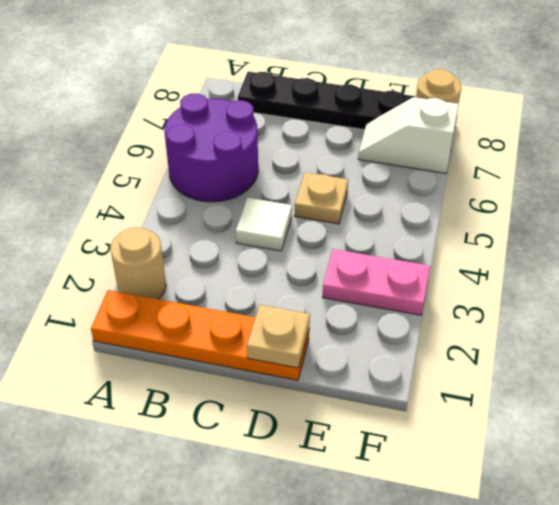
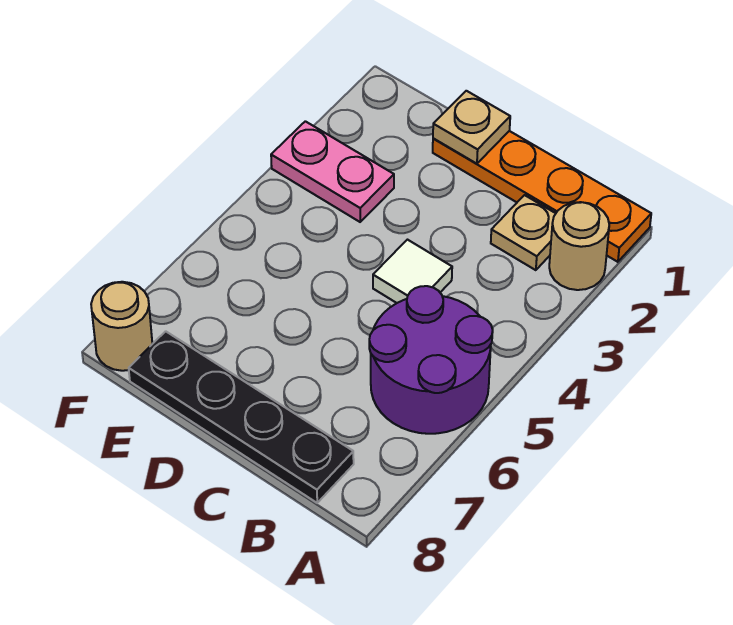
tan 1x1 plate [294,172,348,224] -> tan 1x1 plate moved to [491,195,556,270]
white 1x2 slope [358,97,458,173] -> none

